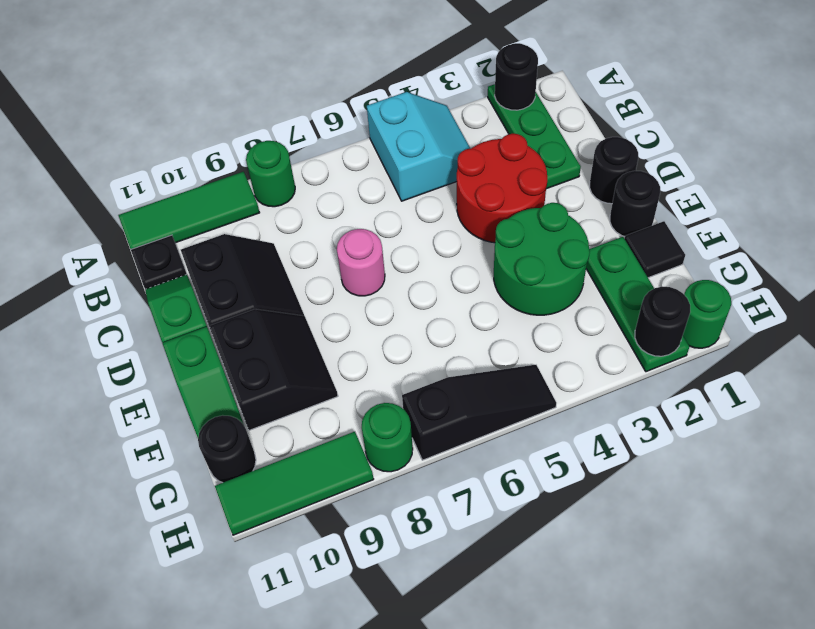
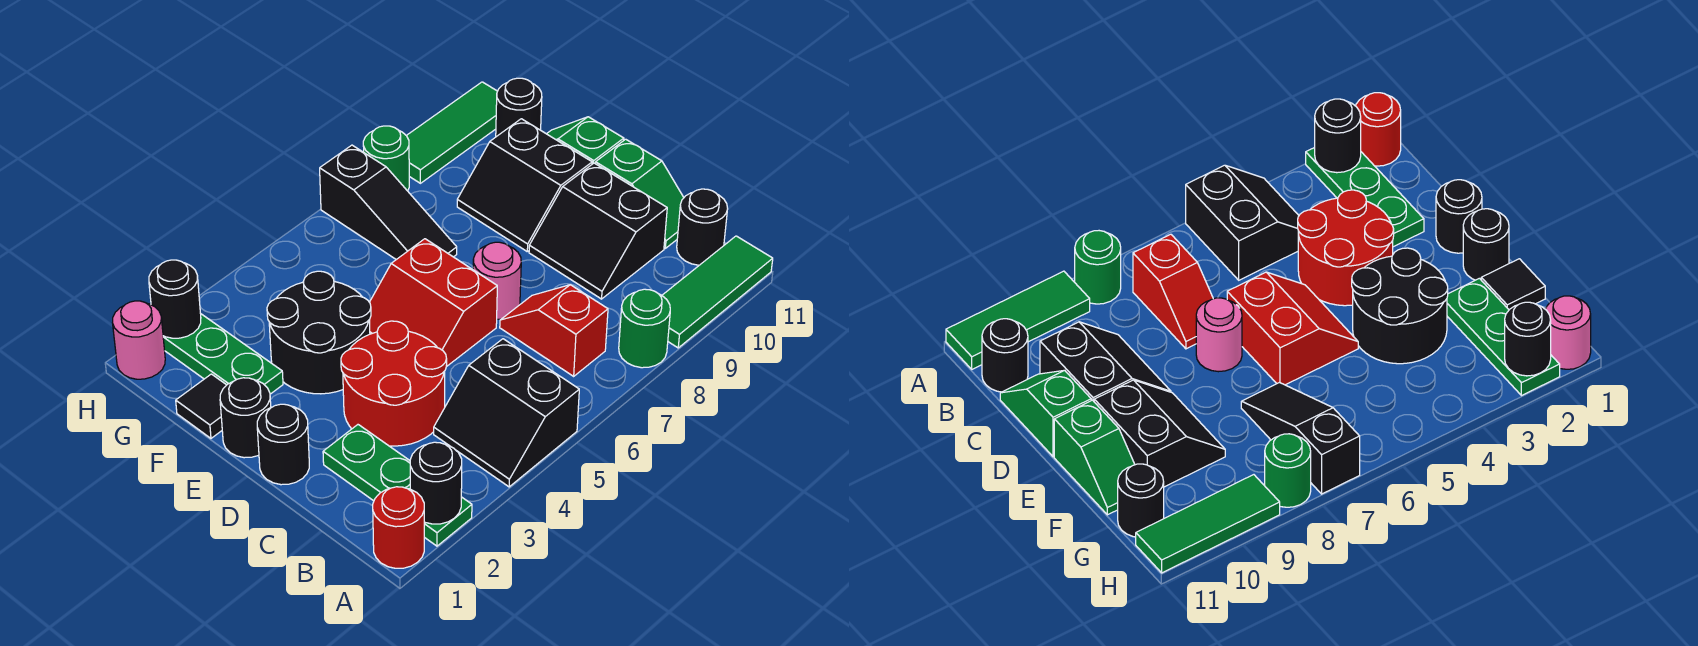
none -> red 1x1 round brick [373,487,424,568]
cyan 2x2 slope [367,92,471,201] -> black 2x2 slope [434,339,579,487]
none -> red 1x2 slope [500,285,608,376]
black 1x1 plate [131,235,187,289] -> black 1x1 round brick [677,189,728,265]
none -> red 2x2 slope [369,239,497,367]
green 2x2 round brick [494,203,590,315] -> black 2x2 round brick [267,271,371,394]
green 1x1 round brick [683,280,731,348] -> pink 1x1 round brick [113,301,165,379]
black 1x3 slope [402,365,556,460] -> black 1x3 slope turned to [320,145,457,260]

